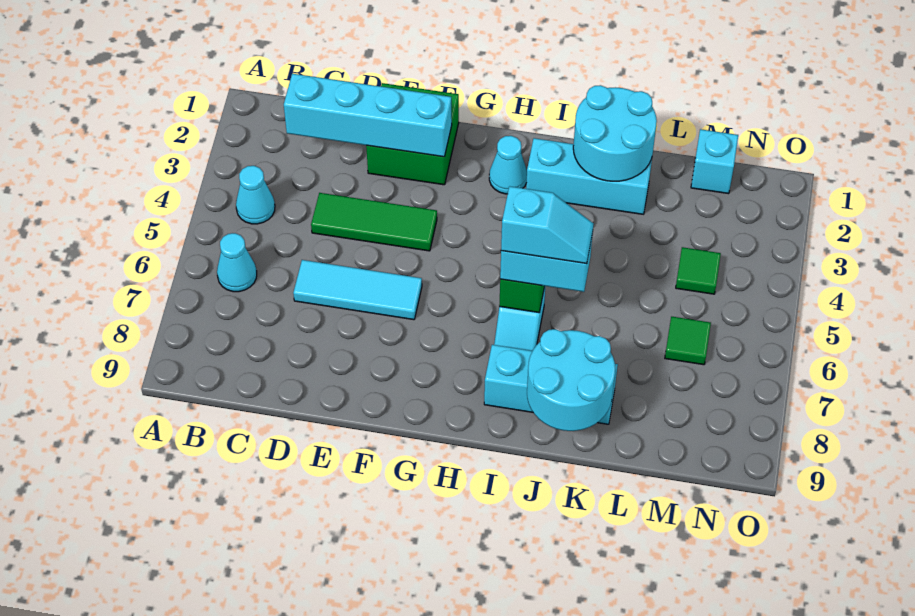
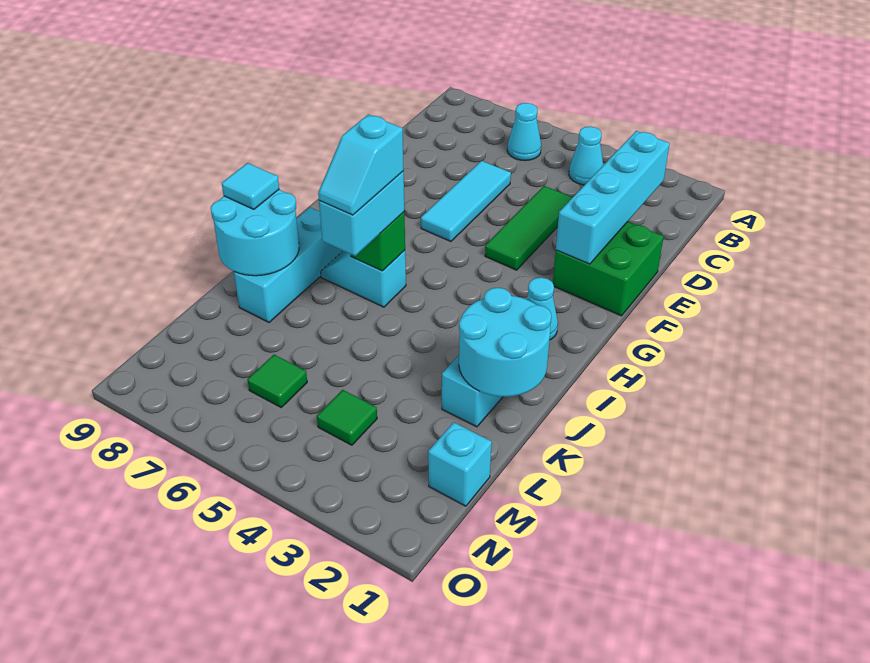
none -> cyan 1x1 tile [222,163,279,209]

